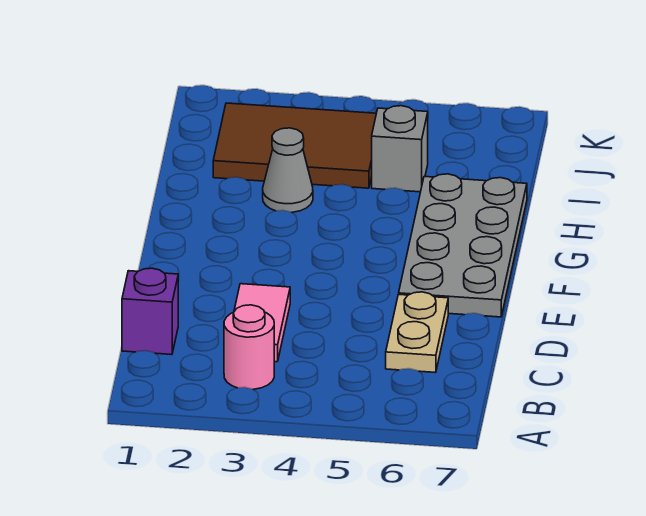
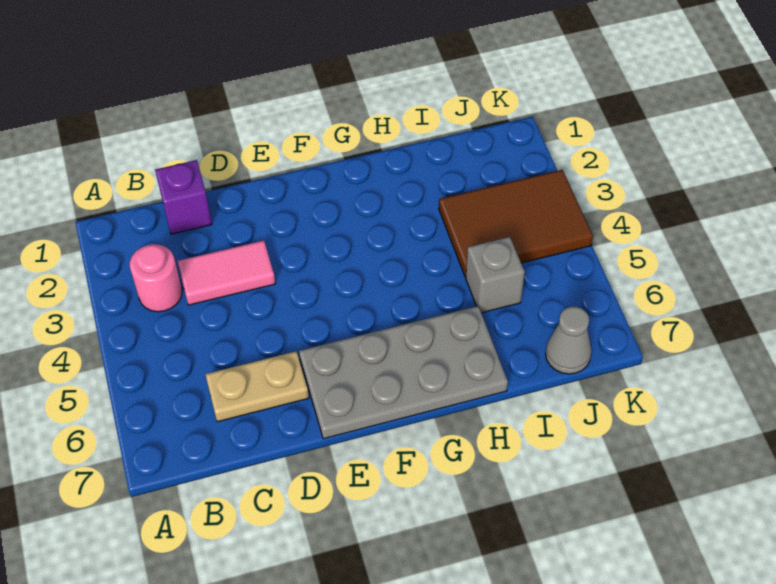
grey 1x1 cone [263,128,313,212] -> grey 1x1 cone moved to [546,307,592,374]
brown 2x3 tile [213,103,376,188] -> brown 2x3 tile turned to [439,170,593,277]

